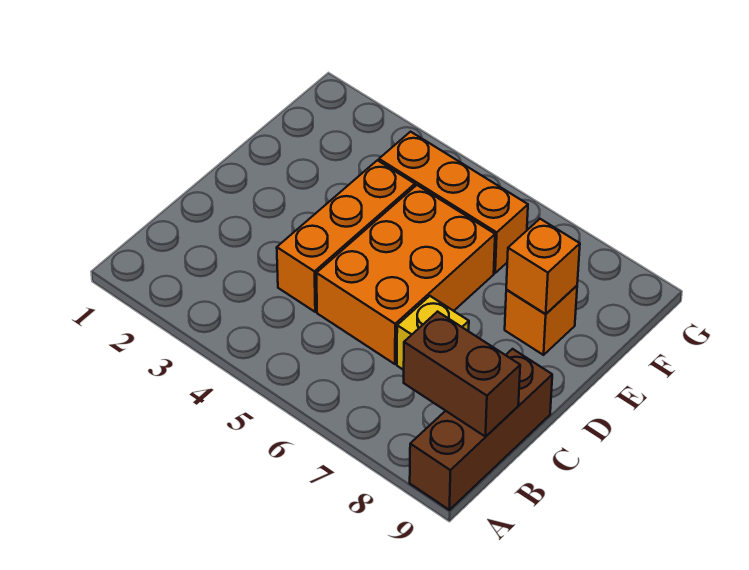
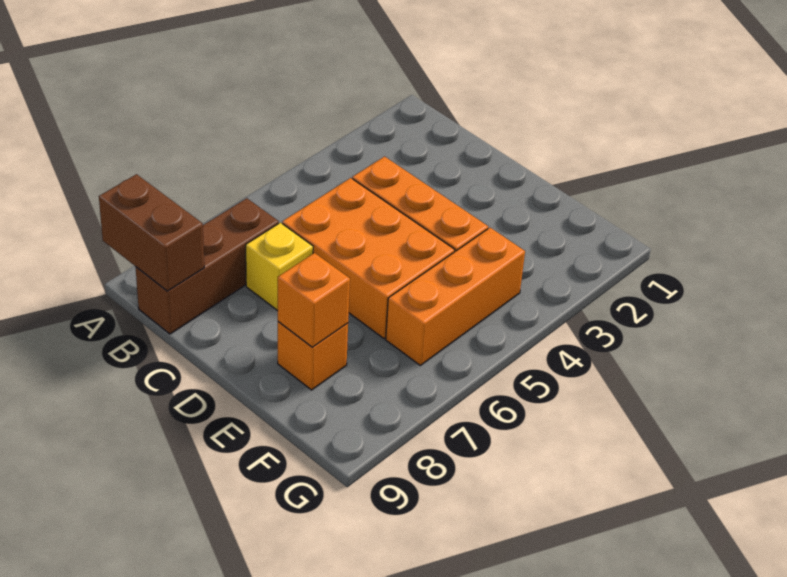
brown 1x3 brick [410,349,552,510] -> brown 1x3 brick turned to [136,198,279,334]
brown 1x2 brick [404,312,520,437] -> brown 1x2 brick turned to [99,174,204,291]

